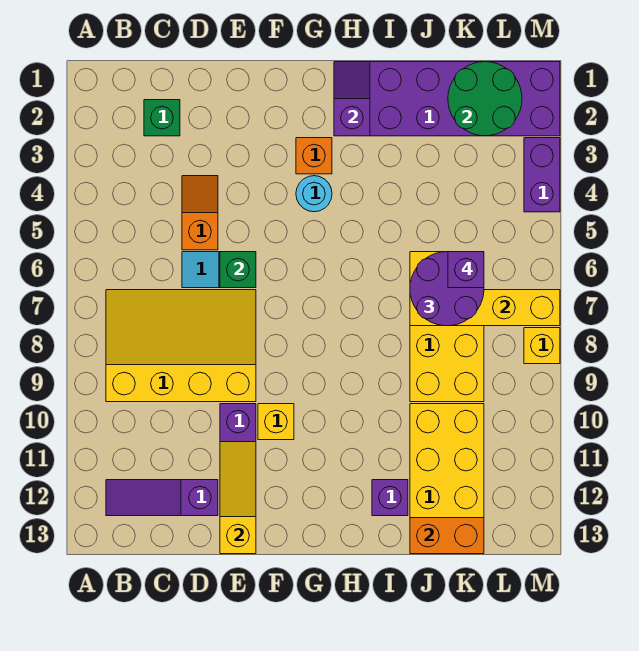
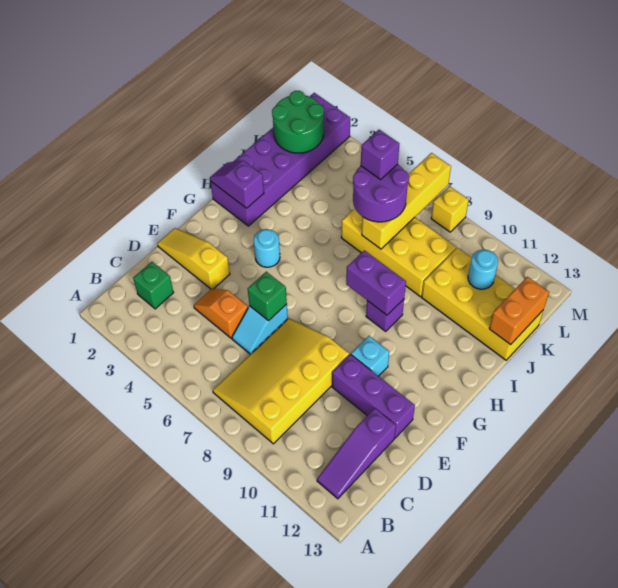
yellow 1x3 slope [220,442,256,554] -> yellow 1x3 slope moved to [157,228,230,289]
yellow 1x1 brick [258,404,294,440] -> cyan 1x1 brick [351,336,389,376]
orange 1x1 brick [296,138,332,174] -> none
purple 1x1 brick [372,480,408,516] -> purple 1x1 brick moved to [366,299,404,331]
none -> cyan 1x1 round brick [468,249,498,289]
purple 1x2 brick [524,138,560,212] -> purple 1x2 brick moved to [346,250,406,315]

